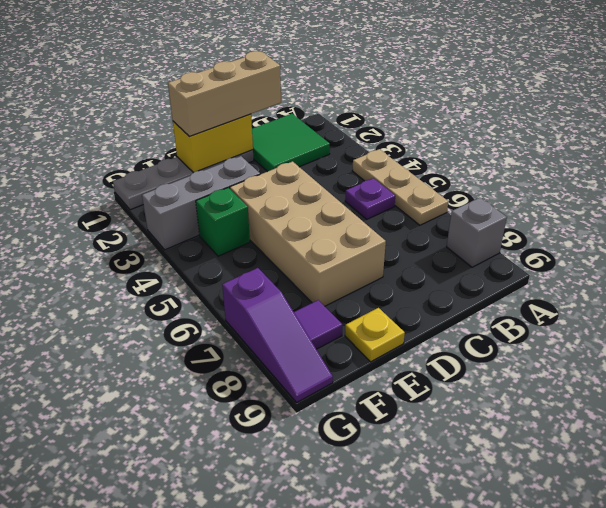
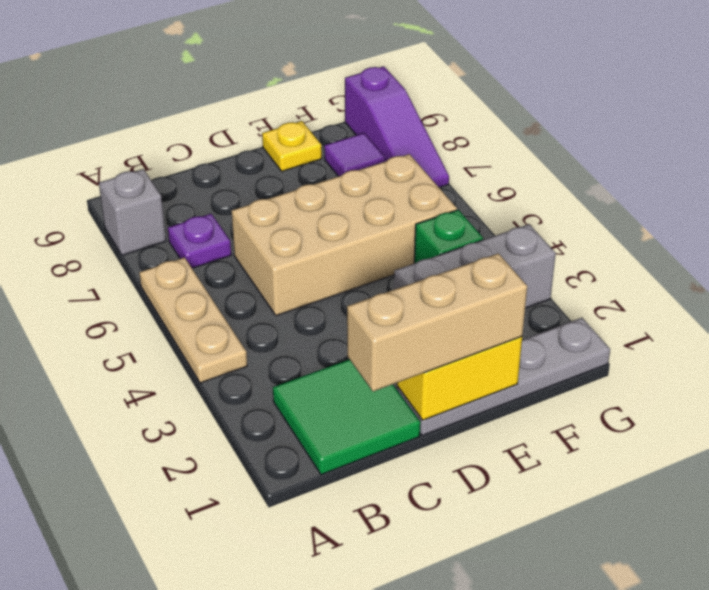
purple 1x1 plate [345,178,395,219] -> purple 1x1 plate moved to [168,214,231,268]
tan 2x4 brick [230,161,386,306] -> tan 2x4 brick turned to [231,154,457,316]
purple 1x3 slope [222,268,333,402] -> purple 1x3 slope turned to [345,66,449,187]

